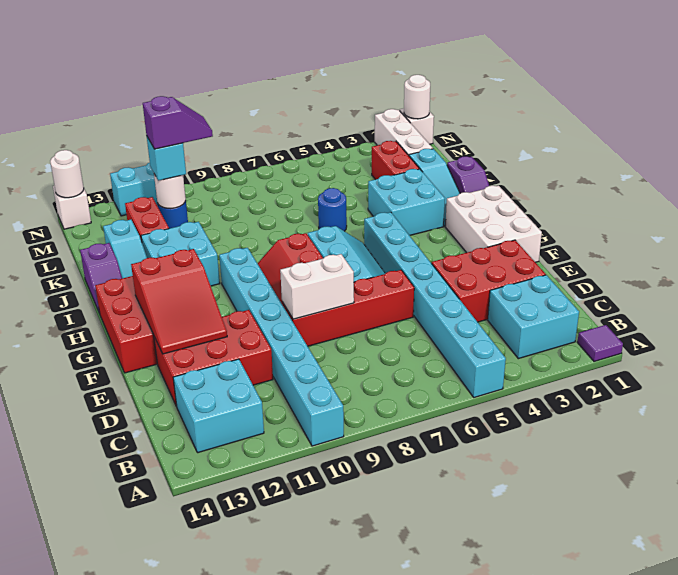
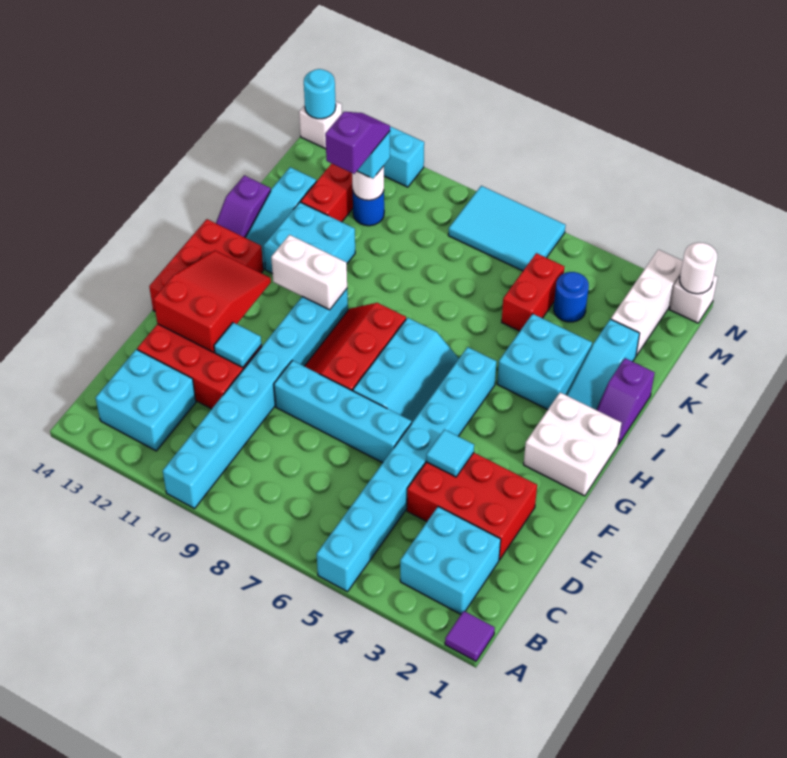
none -> cyan 1x1 tile [426,429,474,477]
red 1x4 brick [282,270,414,346] -> cyan 1x4 brick [274,360,412,463]
white 1x2 brick [280,254,354,319] -> white 1x2 brick moved to [271,235,347,310]
none -> cyan 1x1 tile [214,323,261,367]
red 2x3 slope [131,249,227,354] -> red 2x3 slope turned to [154,251,271,352]
white 2x3 brick [445,186,542,262] -> white 2x2 brick [524,393,621,496]
blue 1x1 round brick [318,188,347,231] -> blue 1x1 round brick moved to [554,272,589,322]
red 1x2 brick [372,141,419,180] -> red 1x2 brick moved to [502,253,564,331]
purple 1x2 slope [143,96,213,149] -> purple 1x2 slope turned to [325,112,390,174]
none -> cyan 2x3 tile [448,186,566,271]
white 1x1 round brick [50,150,84,198] -> cyan 1x1 round brick [304,69,336,119]

